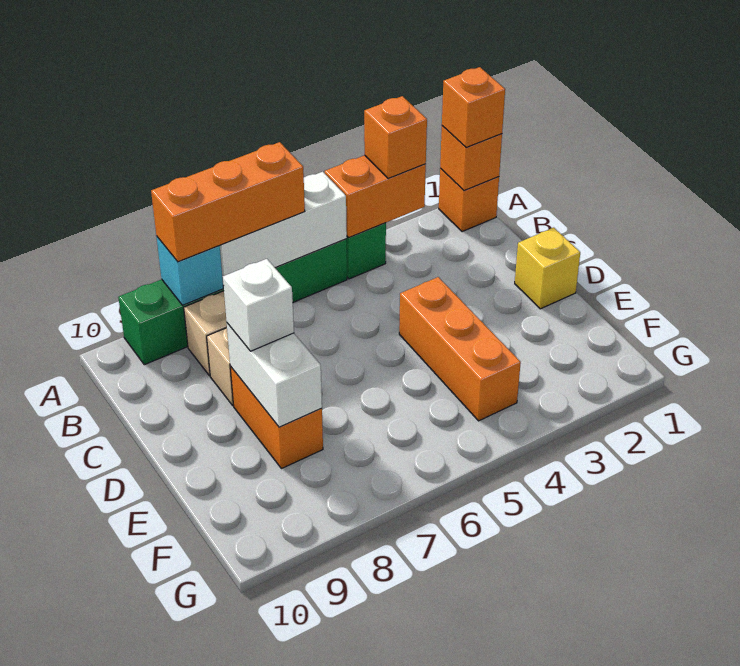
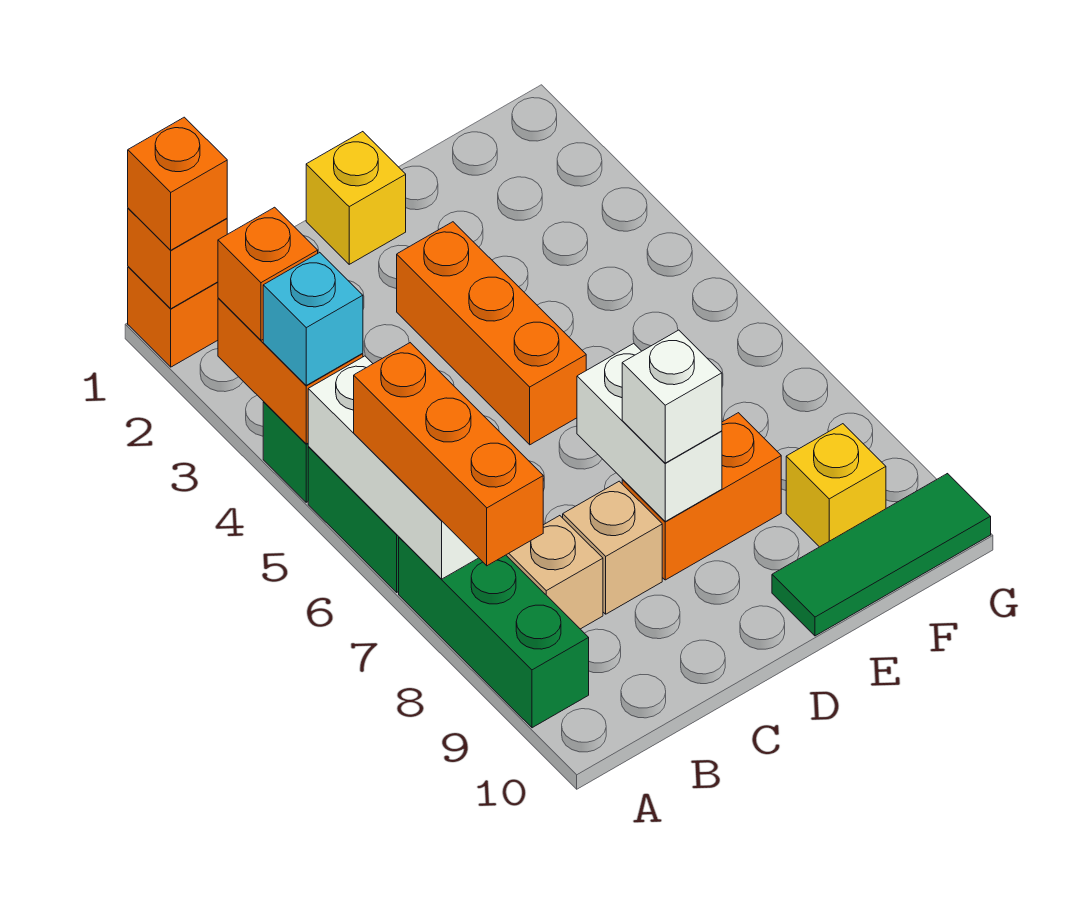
cyan 1x1 brick [157,237,223,305] -> cyan 1x1 brick moved to [263,253,363,385]
orange 1x3 brick [399,277,521,421] -> orange 1x3 brick turned to [397,222,586,445]
white 1x2 brick [227,323,322,427] -> white 1x2 brick turned to [577,343,722,521]
none -> green 1x3 tile [772,474,991,636]
none -> yellow 1x1 brick [786,424,886,547]

